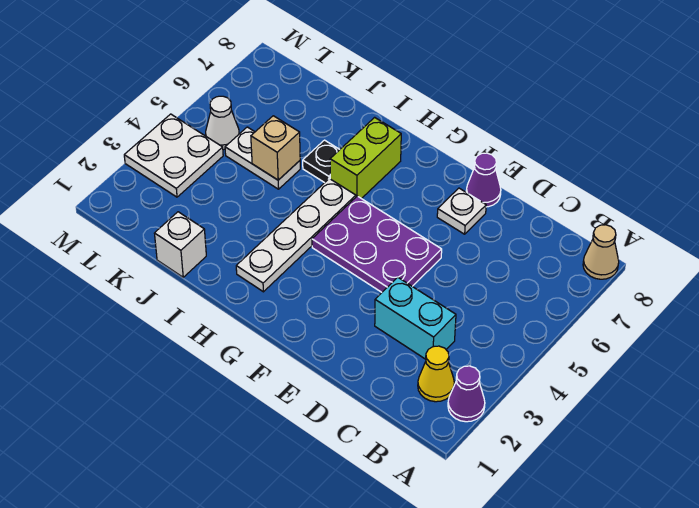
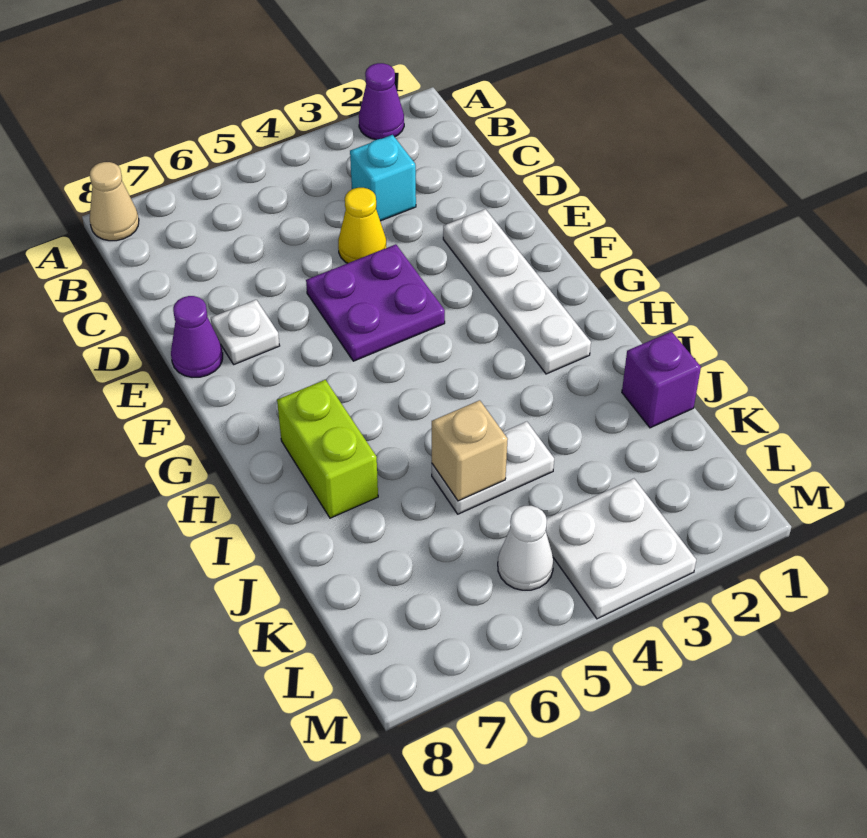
yellow 1x1 cone [418,346,454,402] -> yellow 1x1 cone moved to [338,188,386,263]
cyan 1x2 brick [375,277,456,359] -> cyan 1x1 brick [350,135,416,221]
purple 2x3 plate [312,196,442,292] -> purple 2x2 plate [306,244,445,361]
white 1x4 plate [236,179,356,292] -> white 1x4 plate turned to [443,209,591,374]
lime 1x2 brick [330,117,401,199] -> lime 1x2 brick turned to [277,380,378,518]
black 1x1 plate [303,140,340,183] -> none
white 1x1 brick [154,212,206,277] -> purple 1x1 brick [622,332,701,428]
white 1x2 plate [225,127,300,189] -> white 1x2 plate turned to [432,422,554,514]

